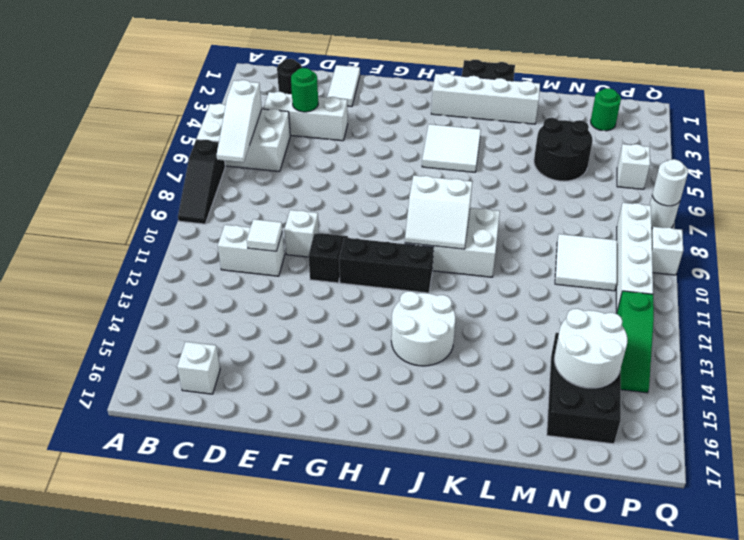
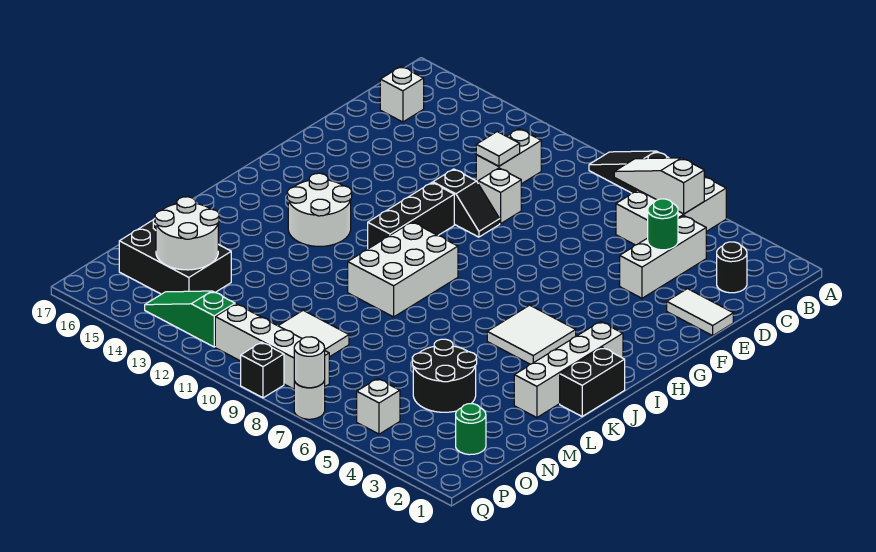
white 2x2 slope [405,175,472,249] -> none
white 1x1 brick [652,227,683,275] -> black 1x1 brick [241,342,284,398]

